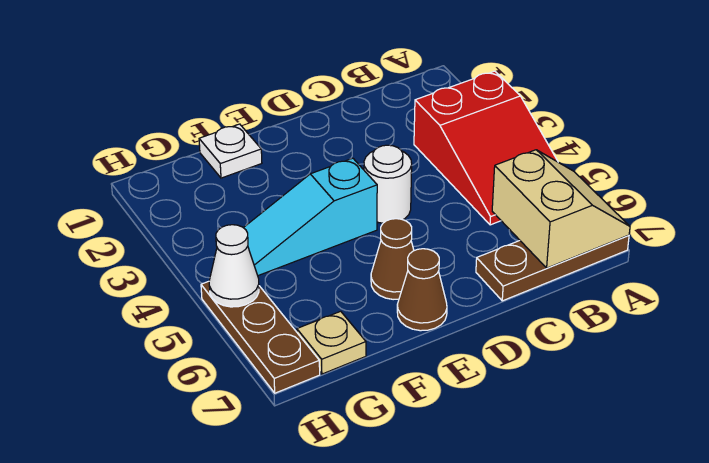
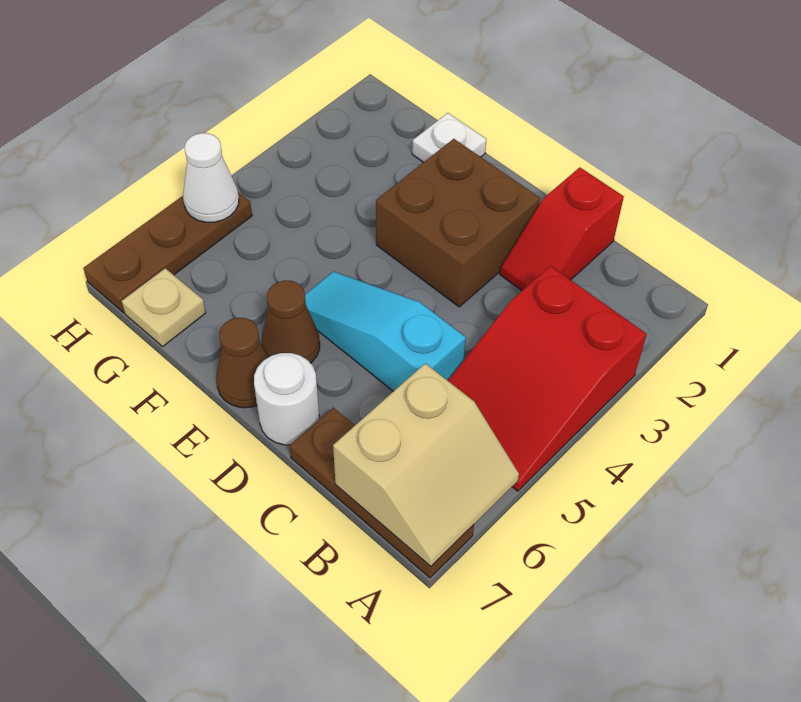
none -> red 1x2 slope [500,167,624,291]
none -> brown 2x2 brick [376,139,540,307]
white 1x1 round brick [364,145,412,223] -> white 1x1 round brick moved to [254,353,319,445]
cyan 1x3 slope [244,158,377,276] -> cyan 1x3 slope moved to [305,272,466,391]

